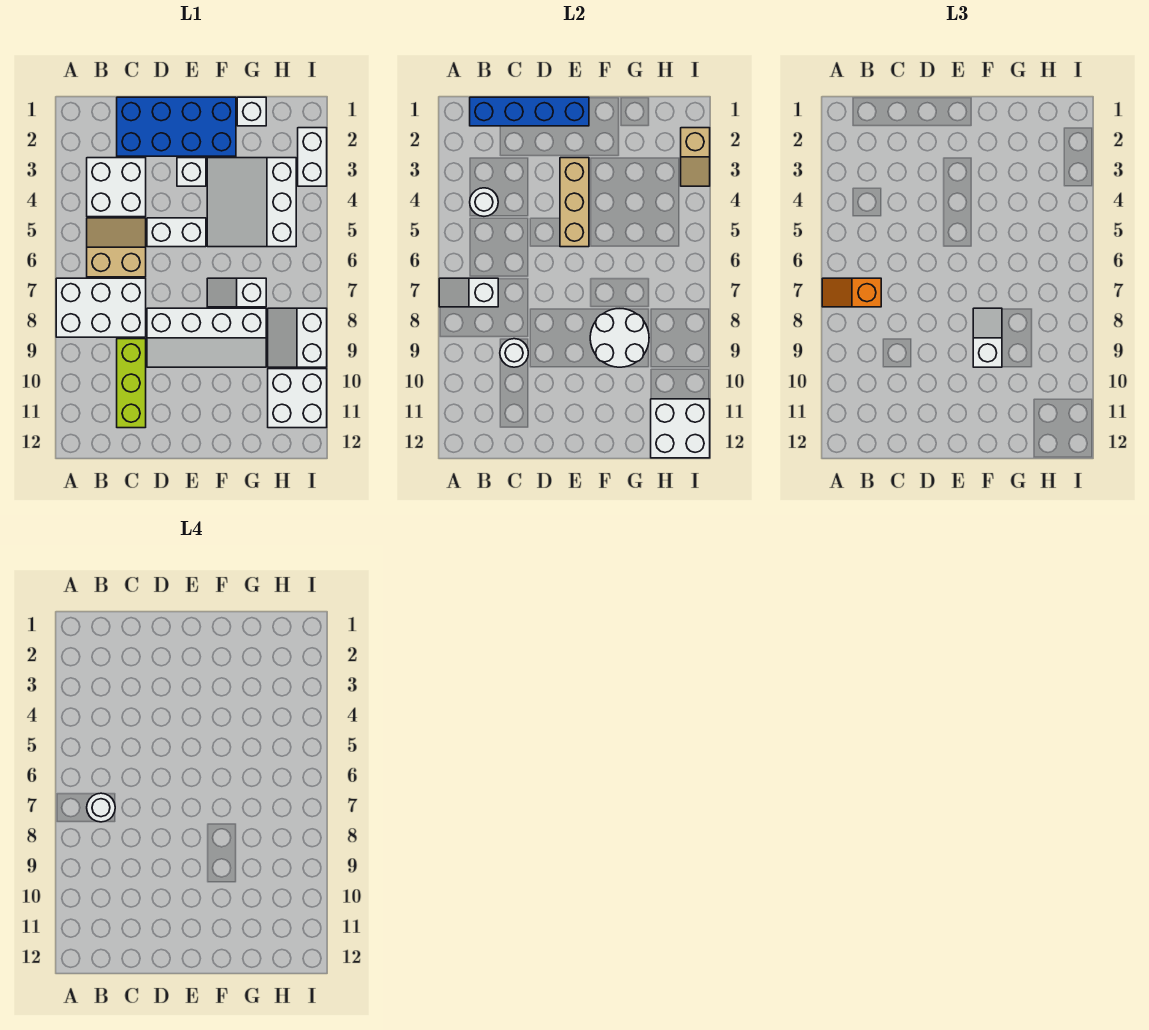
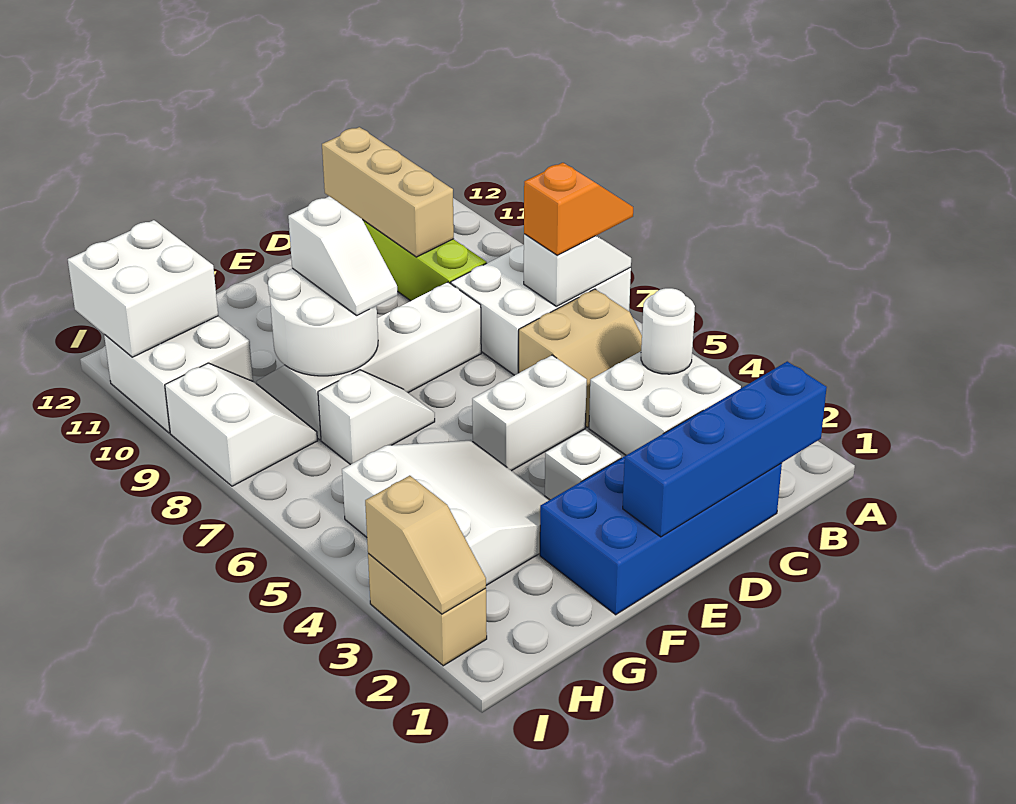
white 1x1 round brick [87,793,115,822] -> none
white 1x1 round brick [500,339,528,367] -> none
tan 1x3 brick [560,158,589,247] -> tan 1x3 brick moved to [322,127,454,257]
white 1x1 brick [237,97,266,126] -> none
white 1x2 brick [298,128,327,186] -> tan 1x2 brick [368,553,487,666]
tan 1x2 slope [681,128,710,186] -> tan 1x2 slope turned to [365,476,486,614]

